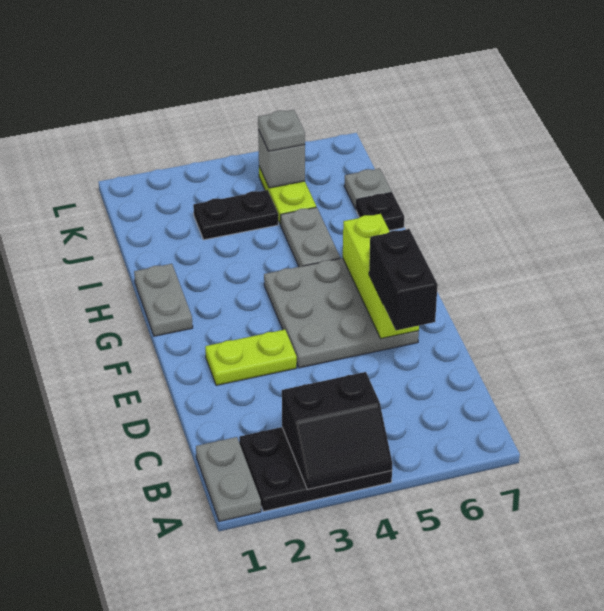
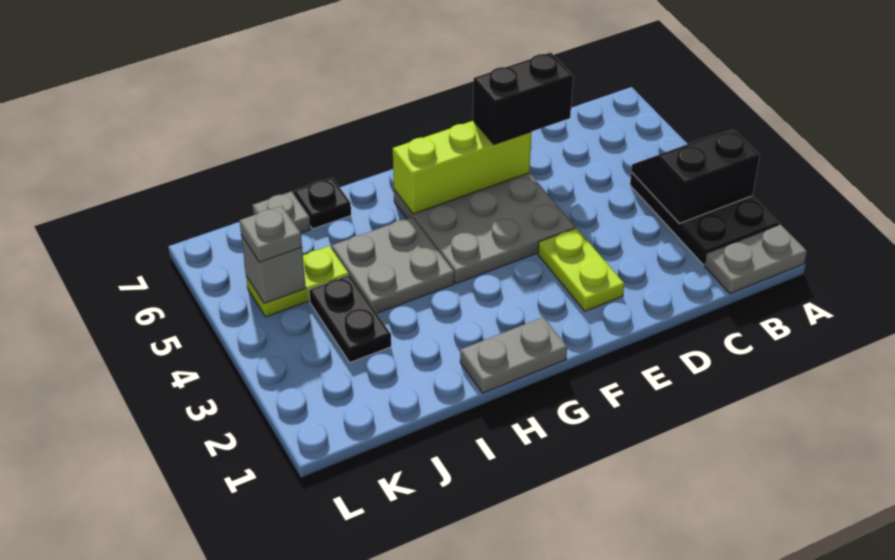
black 2x2 slope [282,372,392,489] -> black 2x2 slope turned to [631,130,760,223]
grey 1x2 plate [280,207,340,267] -> grey 2x2 plate [332,217,454,313]

